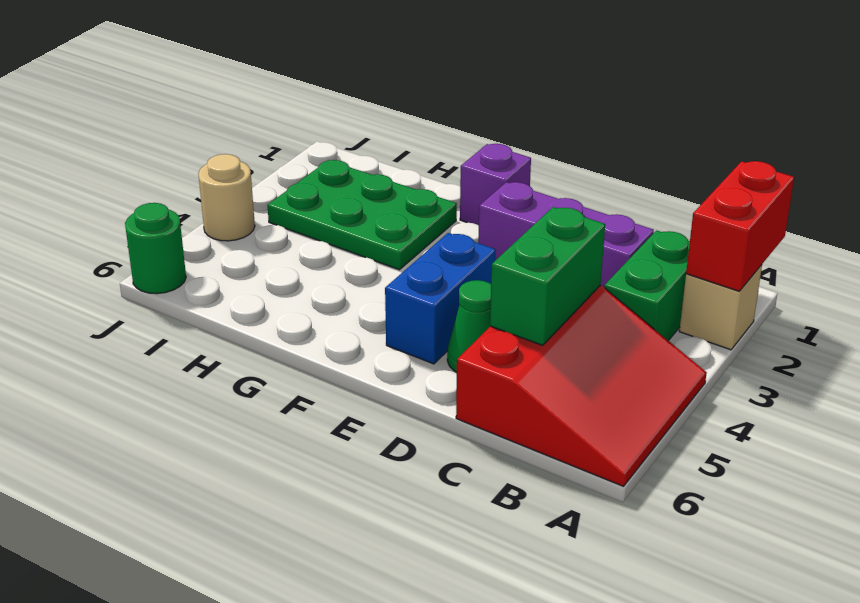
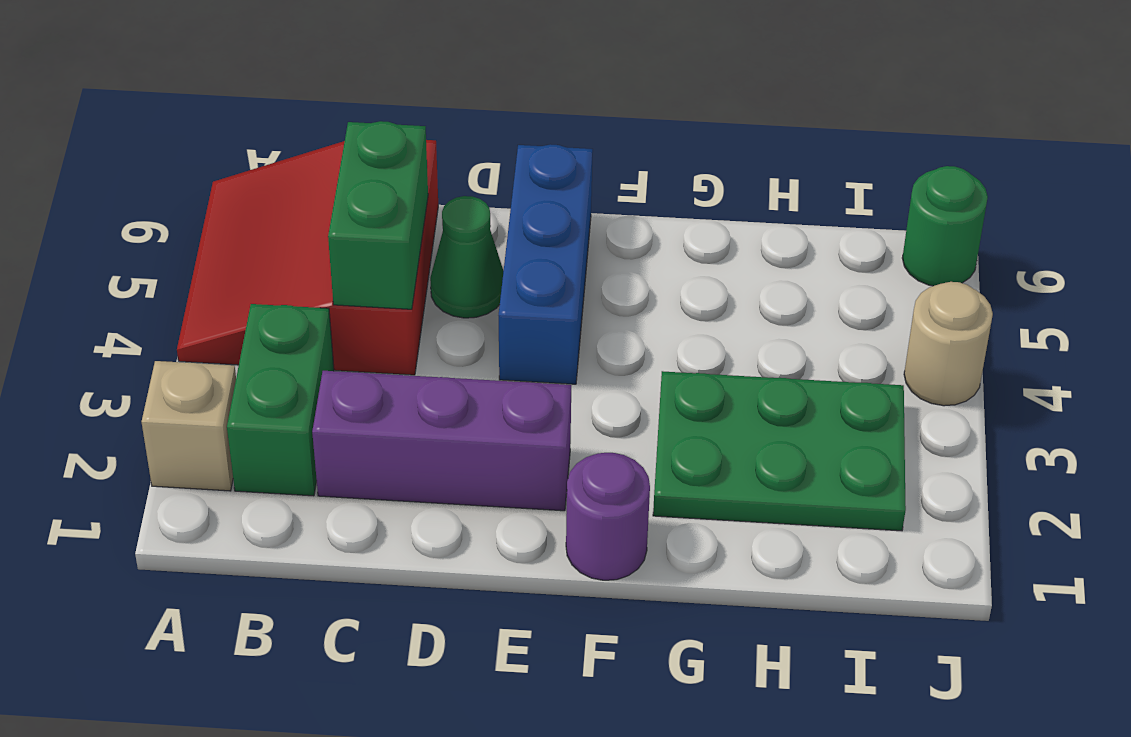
red 1x2 brick [686,161,794,291] -> none
blue 1x2 brick [385,233,496,364] -> blue 1x3 brick [498,144,593,384]
purple 1x1 brick [460,144,531,225] -> purple 1x1 round brick [566,453,650,580]

